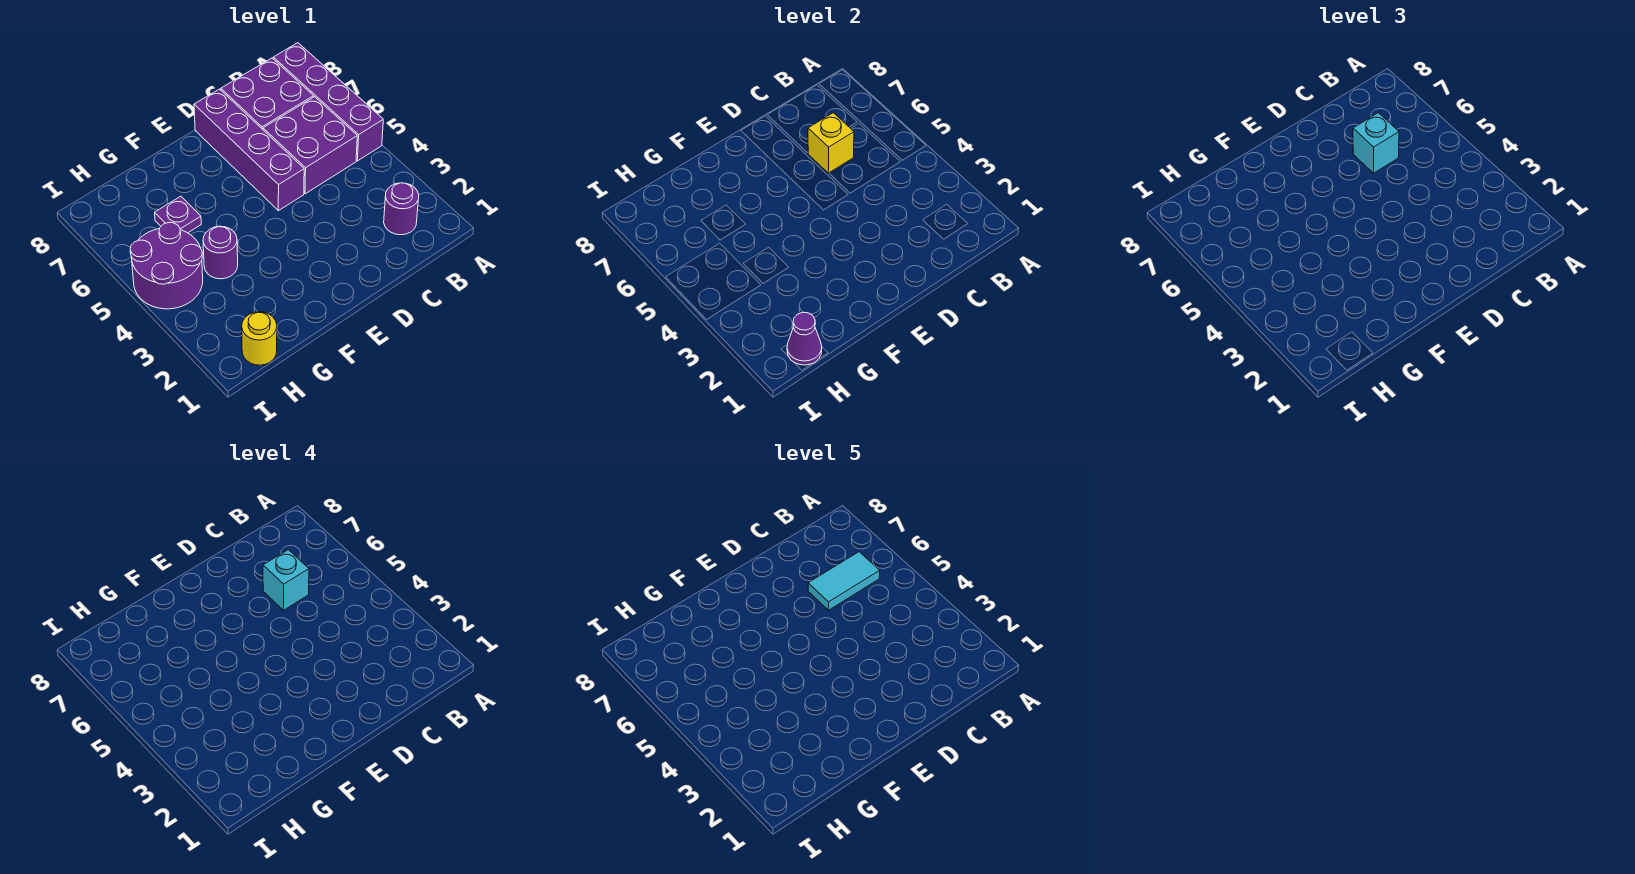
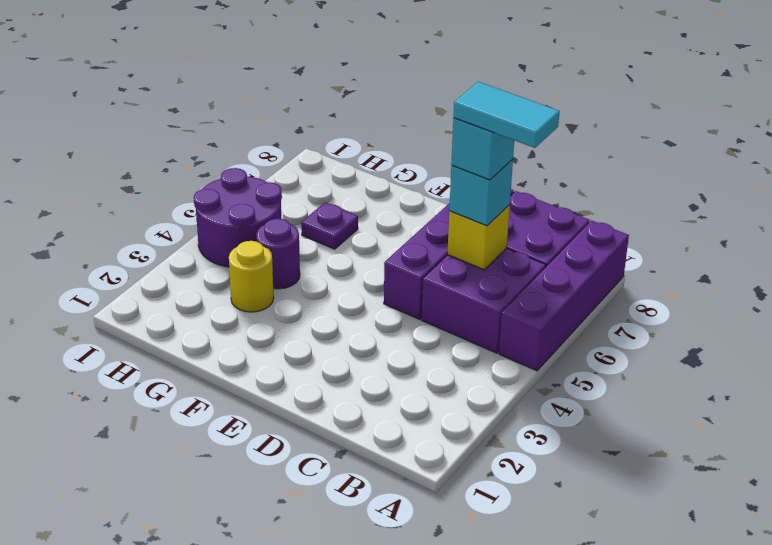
purple 1x1 round brick [384,183,419,235] -> none
yellow 1x1 round brick [242,312,277,365] -> yellow 1x1 round brick moved to [229,241,274,312]
purple 1x1 cone [787,312,822,365] -> none

